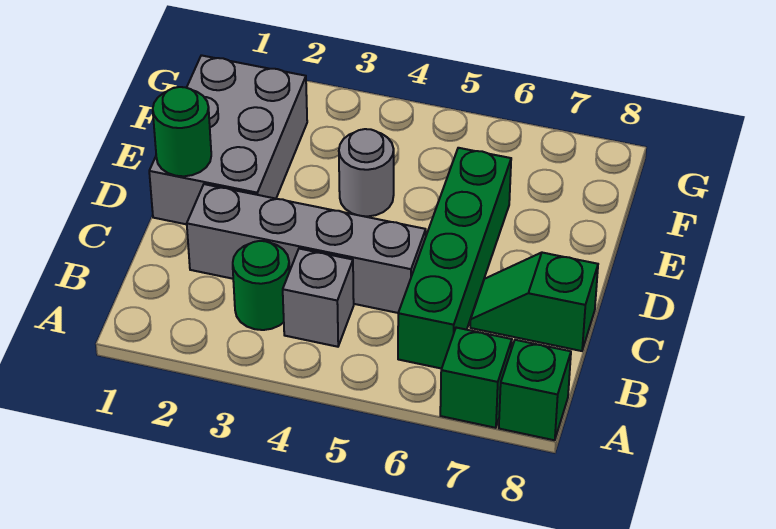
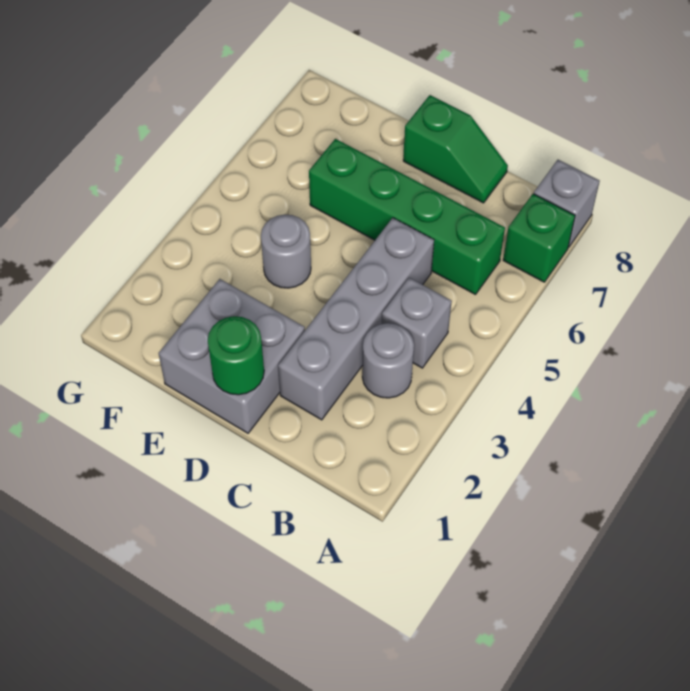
green 1x1 brick [499,340,571,440] -> grey 1x1 brick [534,160,600,247]
green 1x1 round brick [233,241,289,330] -> grey 1x1 round brick [362,323,414,398]
green 1x2 slope [470,253,598,351] -> green 1x2 slope turned to [403,95,508,203]
grey 2x3 brick [149,55,307,224] -> grey 2x2 brick [159,279,305,433]

